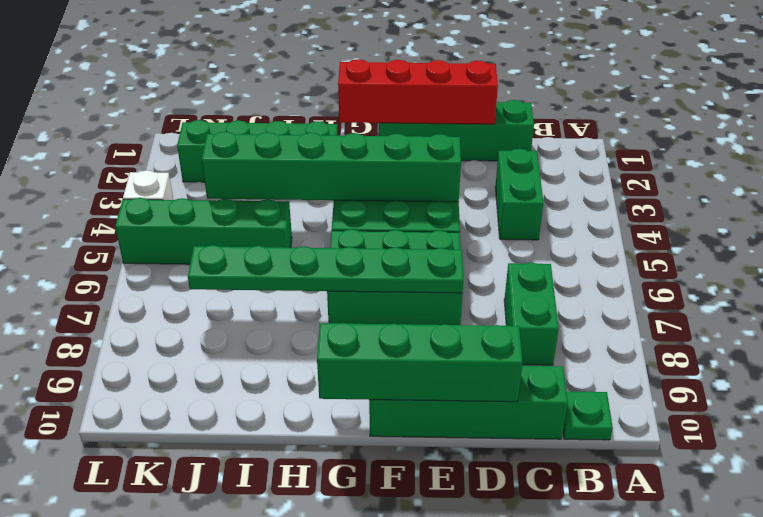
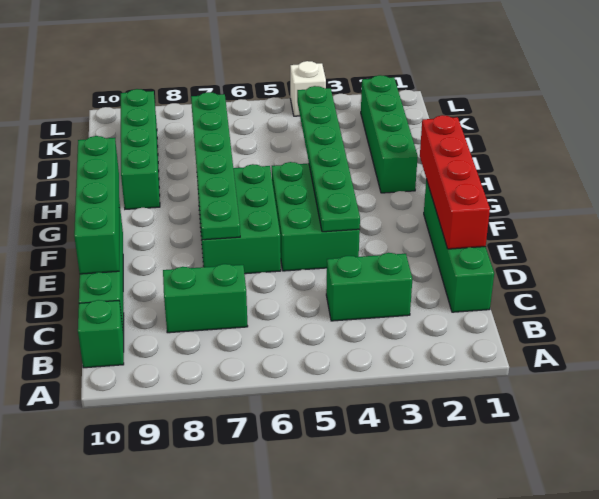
green 1x1 plate [563,391,613,440] -> green 1x1 brick [78,300,124,368]
green 1x6 brick [202,132,461,202] -> green 1x6 plate [297,86,360,232]
green 1x4 brick [115,198,292,264] -> green 1x4 brick moved to [121,89,160,209]

